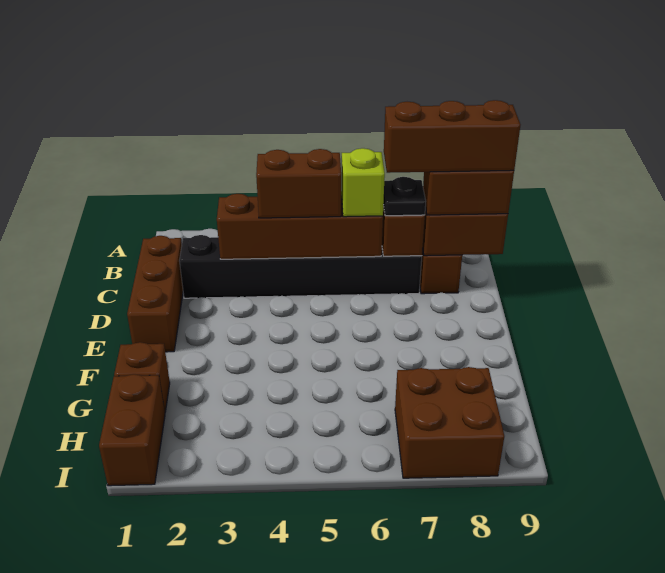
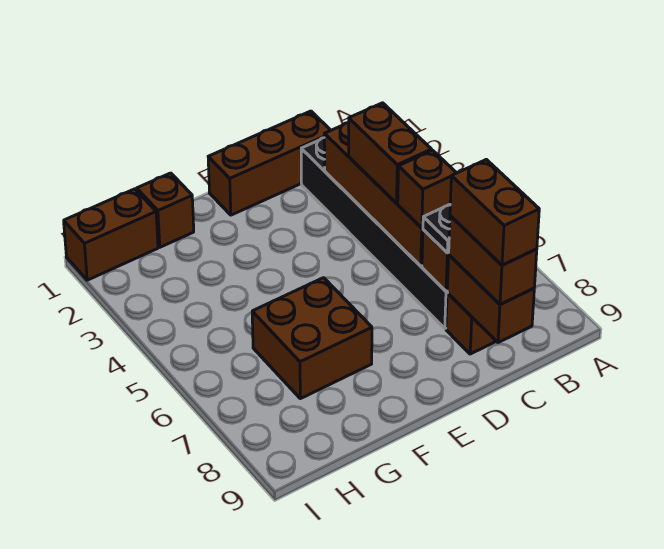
lime 1x1 brick [341,148,385,217] -> brown 1x1 brick [398,150,456,228]
brown 1x3 brick [384,100,520,173] -> brown 1x2 brick [450,159,539,265]
brown 2x2 brick [395,367,504,478] -> brown 2x2 brick moved to [252,278,372,399]

